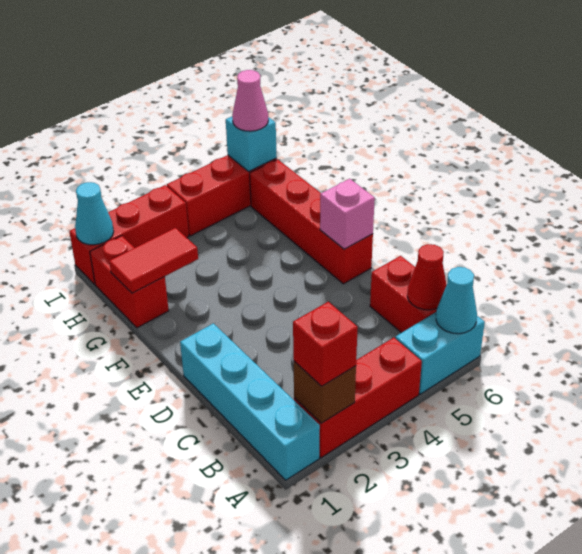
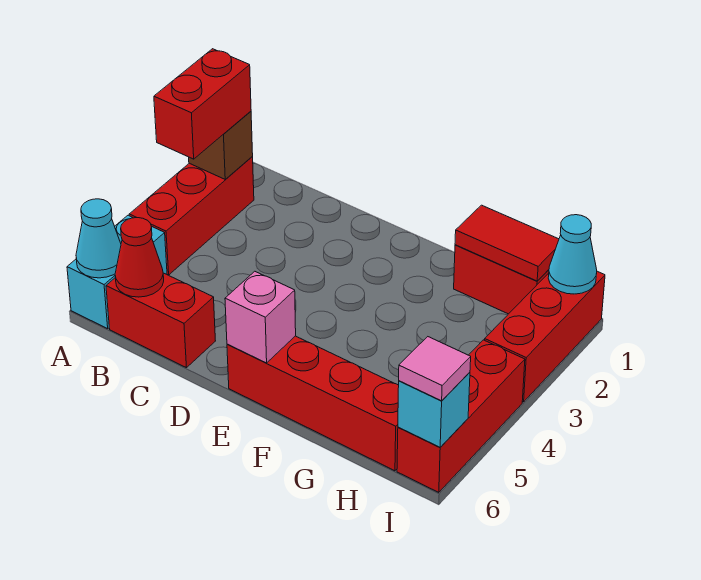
cyan 1x4 brick [180,323,320,480] -> none
red 1x1 brick [293,302,358,386] -> red 1x2 brick [154,49,251,159]
red 1x2 tile [109,228,198,293] -> red 1x2 tile turned to [455,205,559,281]
pink 1x1 cone [232,70,268,131] -> pink 1x1 tile [399,337,471,401]

